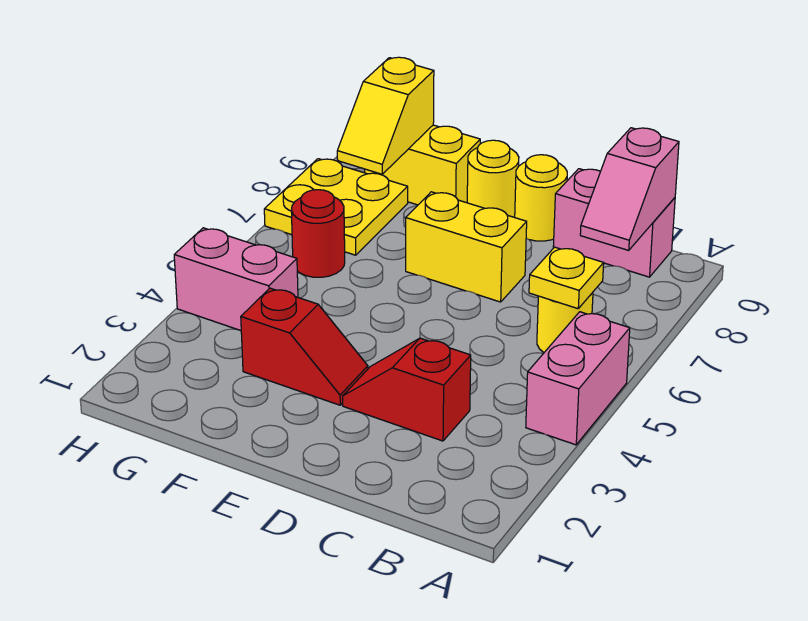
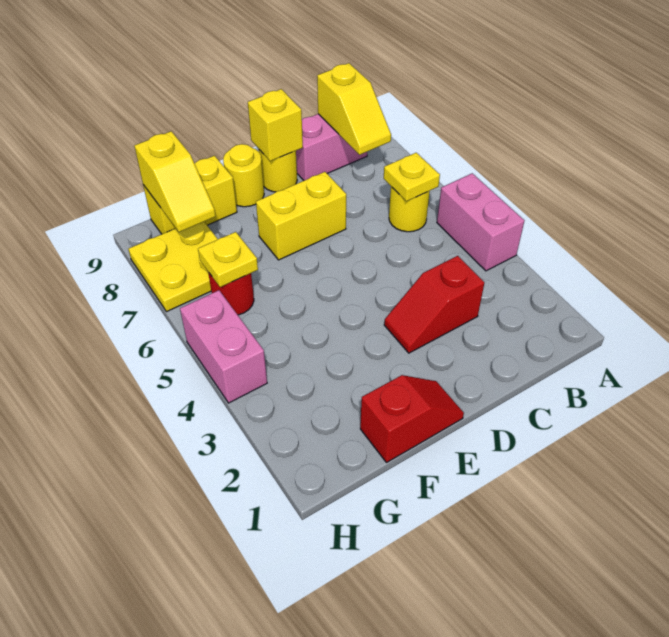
pink 1x2 slope [580,128,679,250] -> yellow 1x2 slope [317,63,391,155]
none -> yellow 1x1 brick [248,89,303,161]
red 1x2 slope [241,288,368,405] -> red 1x2 slope moved to [360,375,464,462]
pink 1x2 brick [174,228,298,331] -> pink 1x2 brick turned to [180,290,267,403]
none -> yellow 1x1 plate [198,232,258,287]

